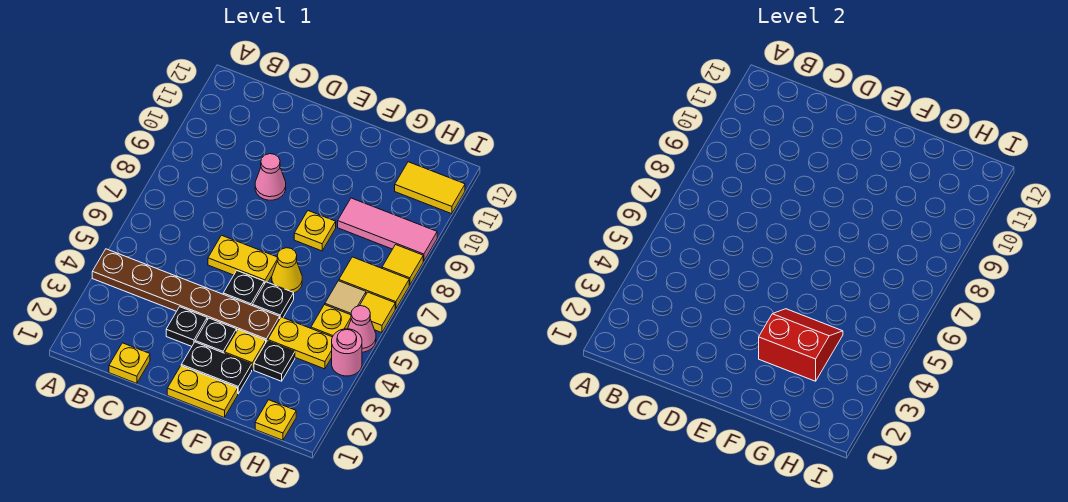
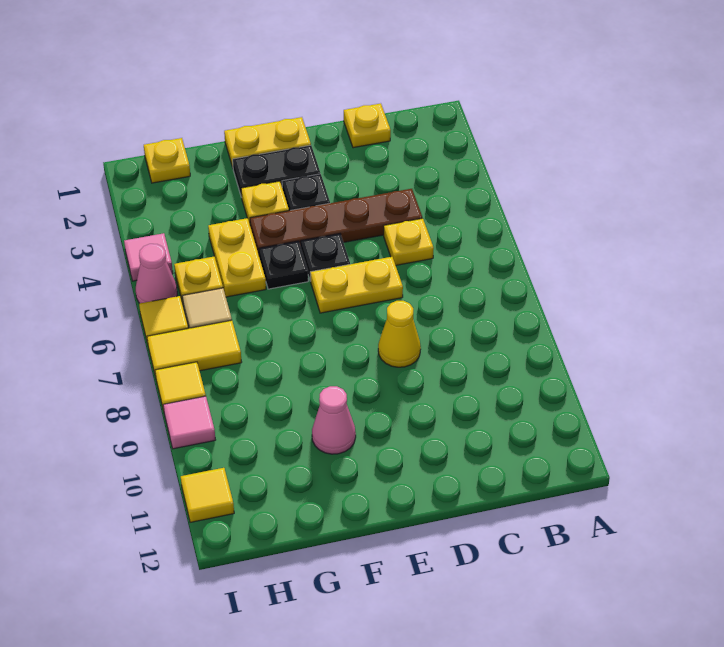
brown 1x6 plate [92,249,280,342] -> brown 1x4 plate [250,189,422,254]
black 1x1 plate [166,307,207,346] -> none
pink 1x1 cone [255,154,286,200] -> pink 1x1 cone moved to [312,386,356,454]
red 2x2 slope [759,309,843,381] -> none
yellow 1x1 cone [272,248,302,293] -> yellow 1x1 cone moved to [378,301,421,367]
yellow 1x1 plate [294,211,336,251] -> yellow 1x1 plate moved to [384,218,434,265]
black 1x1 plate [254,341,295,381] -> none
yellow 1x2 plate [268,317,332,369] -> yellow 1x2 plate turned to [208,218,266,297]
pink 1x3 tile [338,198,437,261] -> pink 1x1 tile [163,396,215,449]
yellow 1x2 tile [395,162,465,214] -> yellow 1x1 tile [181,468,234,522]
pink 1x1 round brick [332,329,362,376] -> pink 1x1 tile [124,233,173,281]

